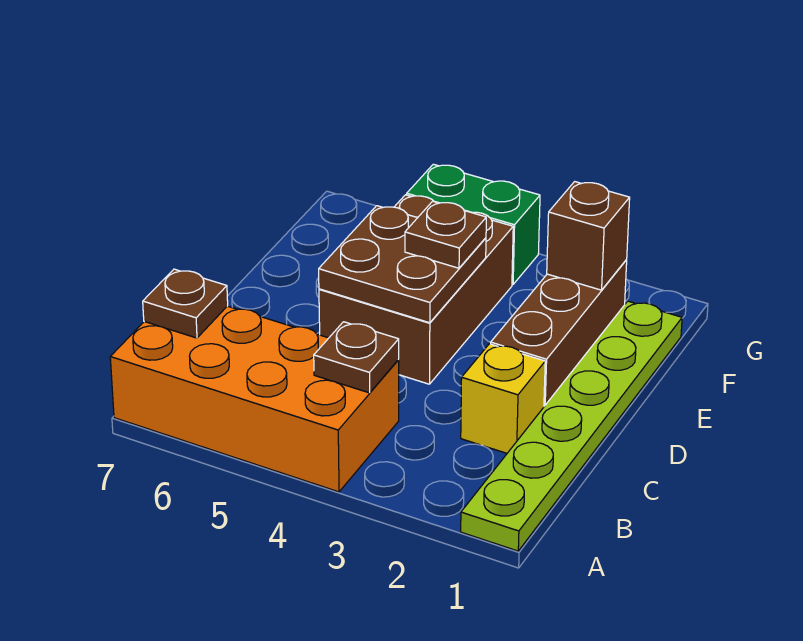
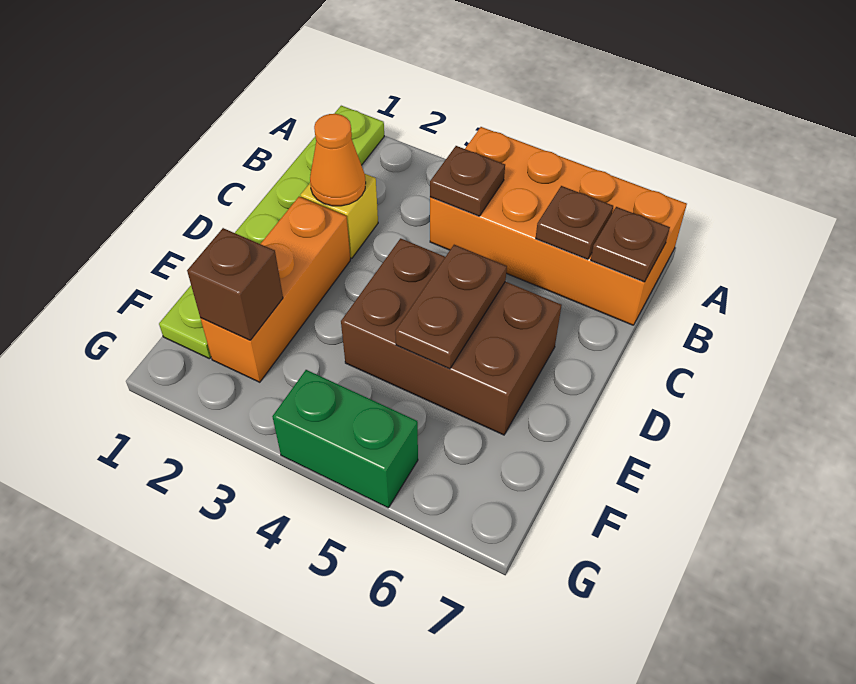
none -> orange 1x1 cone [310,114,366,206]
brown 1x3 brick [491,260,627,406] -> orange 1x3 brick [200,197,350,382]
brown 2x3 brick [319,195,513,384] -> brown 2x3 brick turned to [341,238,561,435]
brown 2x2 plate [319,206,486,323] -> brown 1x2 plate [395,245,507,369]
brown 1x1 plate [405,201,486,268] -> brown 1x1 plate moved to [536,186,613,259]

